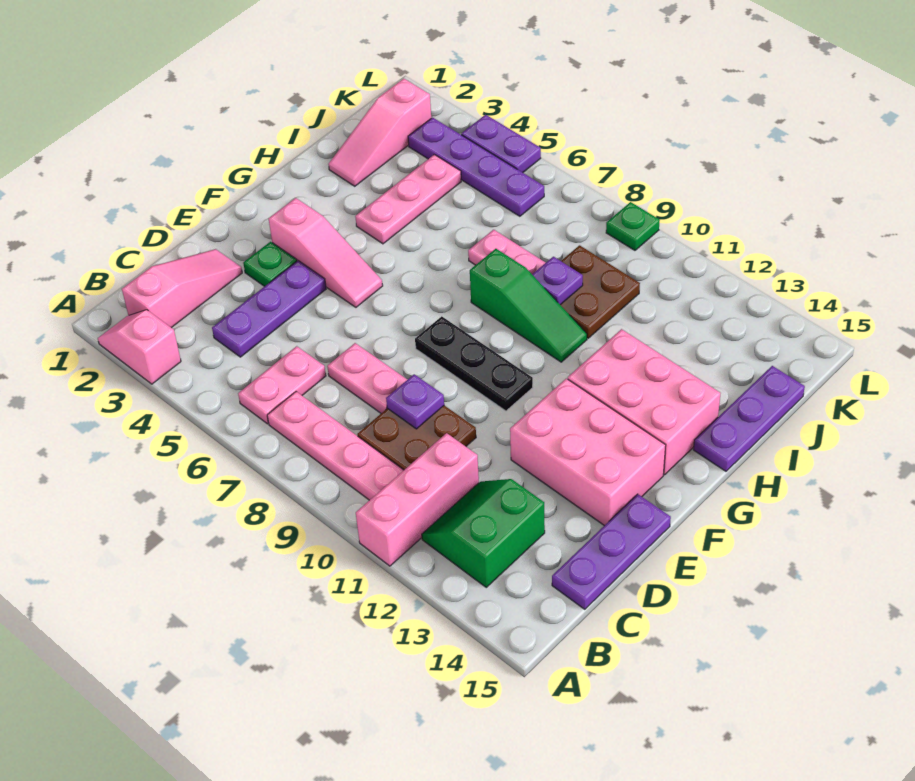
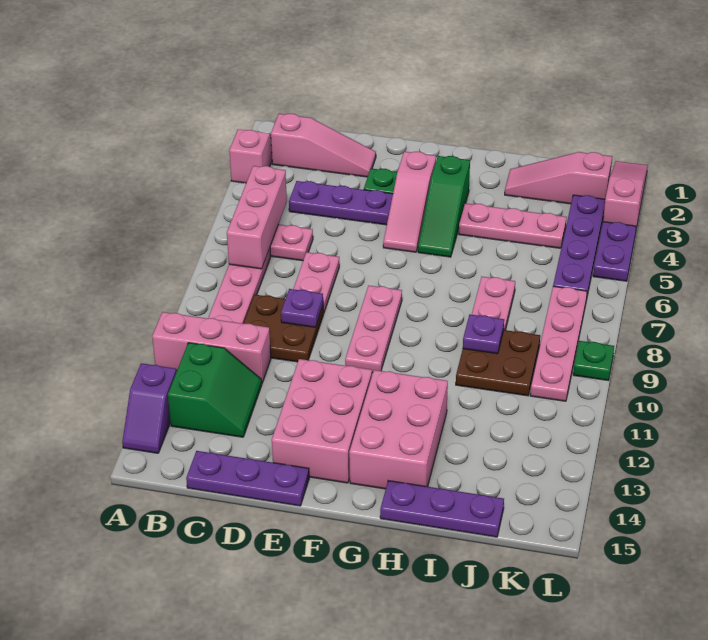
none -> purple 1x2 slope [122,363,176,453]
none -> pink 1x3 brick [227,166,287,269]
green 2x2 slope [422,479,545,587] -> green 2x2 slope turned to [168,343,262,437]
black 1x3 plate [415,316,533,411] -> pink 1x3 plate [345,286,402,373]
green 1x3 slope [470,249,587,362] -> green 1x3 slope moved to [418,156,470,257]
none -> pink 1x4 plate [530,286,587,401]
none -> pink 1x3 slope [603,161,648,229]

